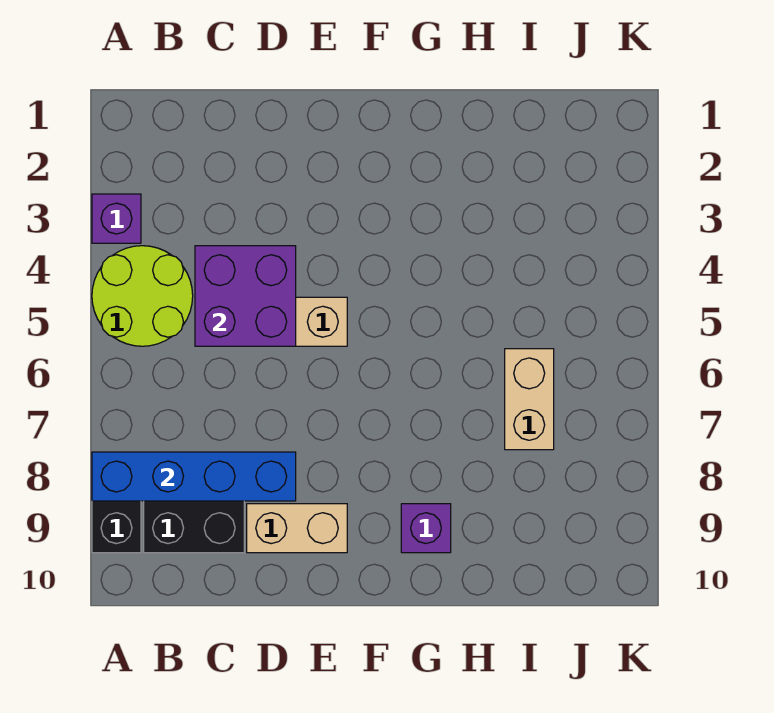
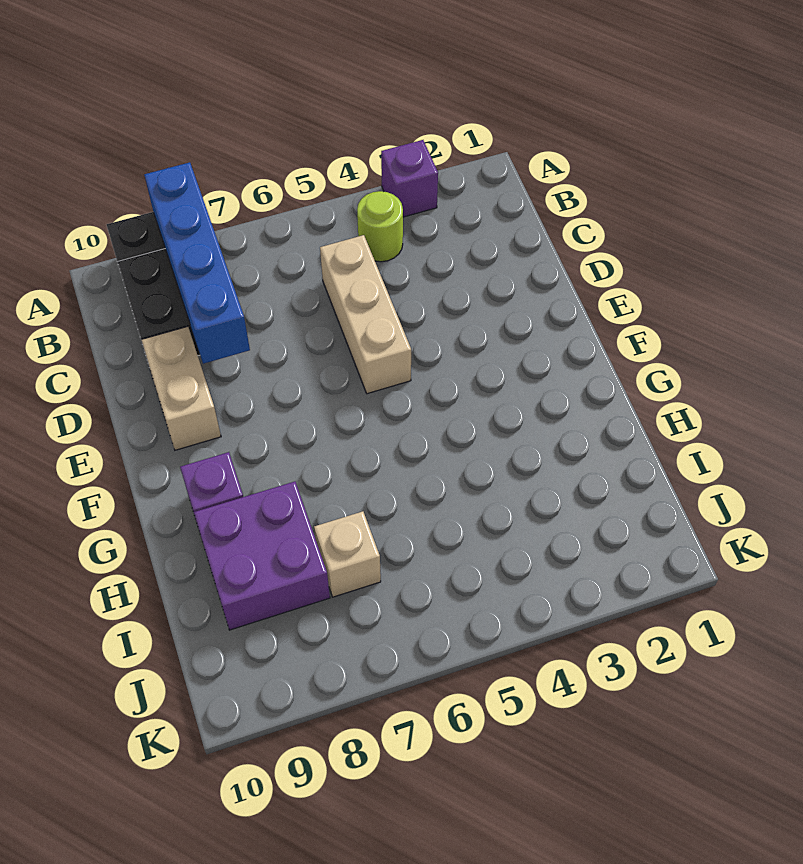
lime 2x2 round brick [92,246,193,346] -> lime 1x1 round brick [357,191,403,262]
purple 2x2 brick [195,246,296,346] -> purple 2x2 brick moved to [194,482,330,630]
tan 1x2 brick [505,349,554,450] -> tan 1x1 brick [314,511,381,597]

